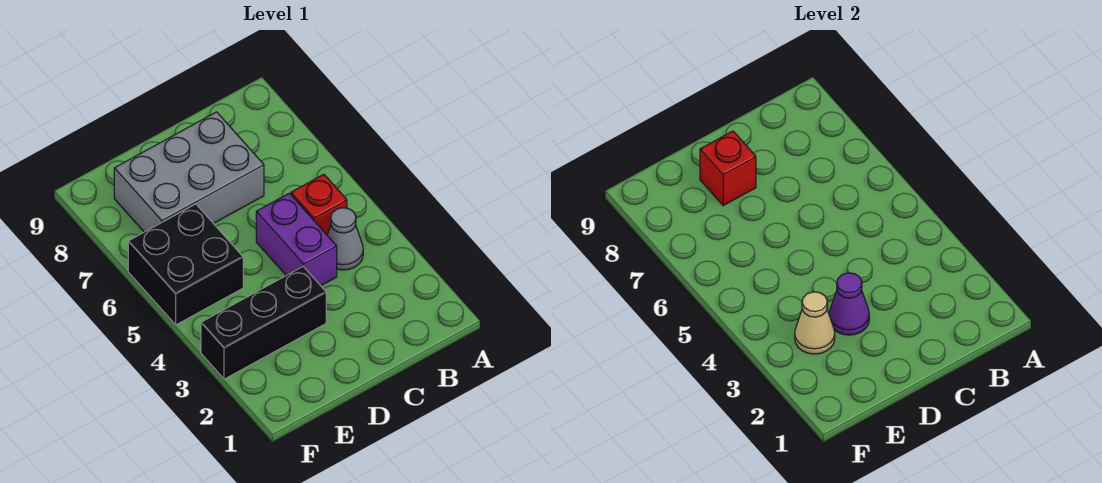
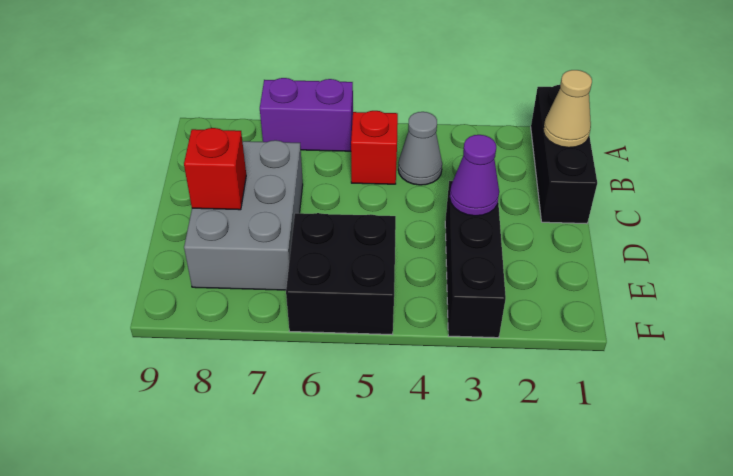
none -> black 1x3 brick [531,85,597,224]
purple 1x2 brick [256,193,337,286] -> purple 1x2 brick moved to [260,78,353,151]
tan 1x1 cone [795,292,835,354] -> tan 1x1 cone moved to [543,70,592,148]

